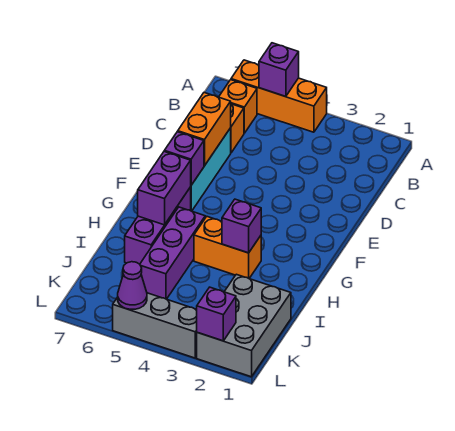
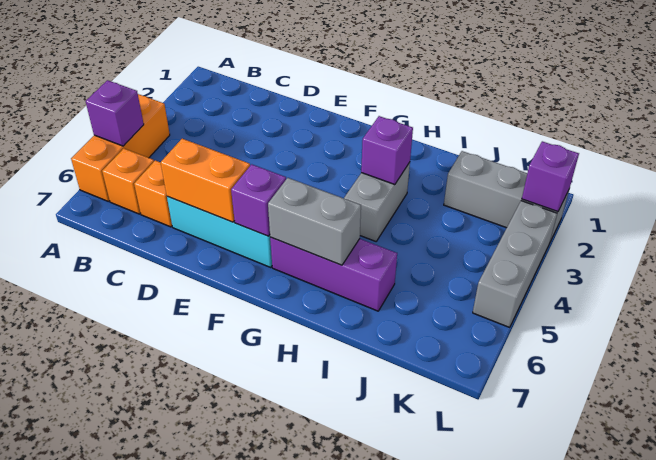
purple 1x2 brick [138,152,191,225] -> grey 1x2 brick [268,178,361,265]
orange 1x2 brick [194,217,261,278] -> grey 1x2 brick [344,162,410,241]
purple 1x3 brick [140,207,205,299] -> none
grey 2x3 brick [197,274,291,377] -> grey 1x3 brick [444,151,569,241]
purple 1x1 cone [118,262,147,309] -> none

